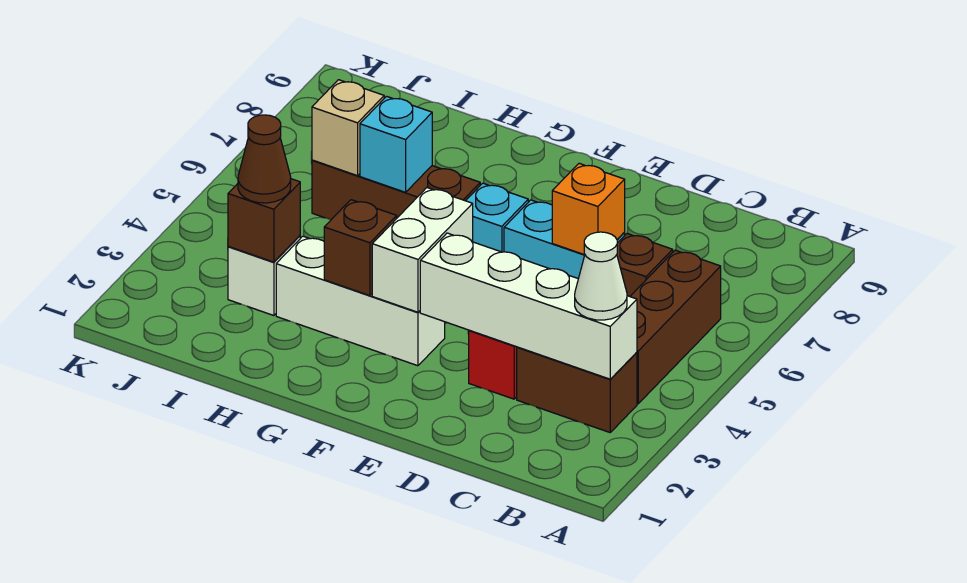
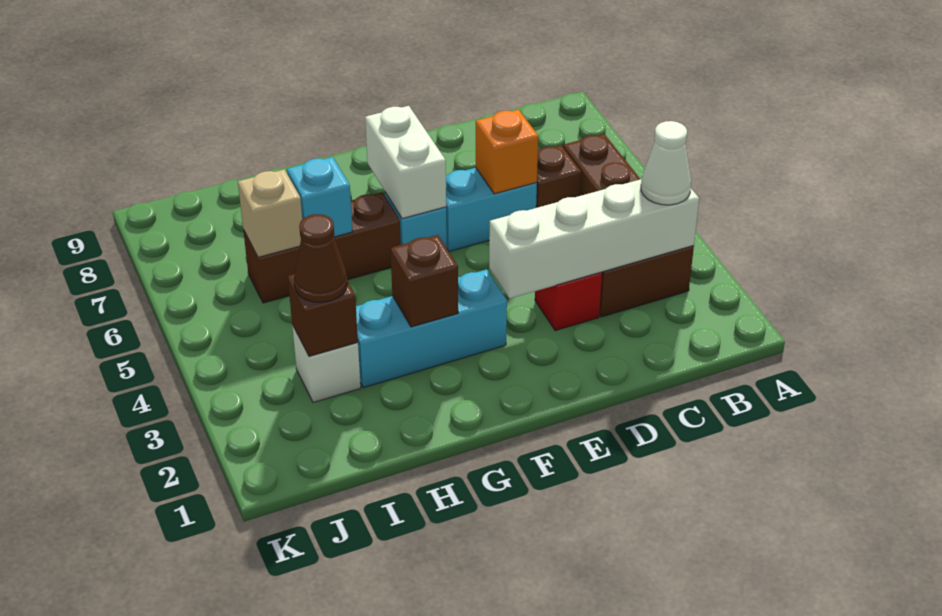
white 1x3 brick [276,236,445,366] -> cyan 1x3 brick [356,269,507,388]
white 1x2 brick [372,188,473,312] -> white 1x2 brick moved to [365,106,446,219]

